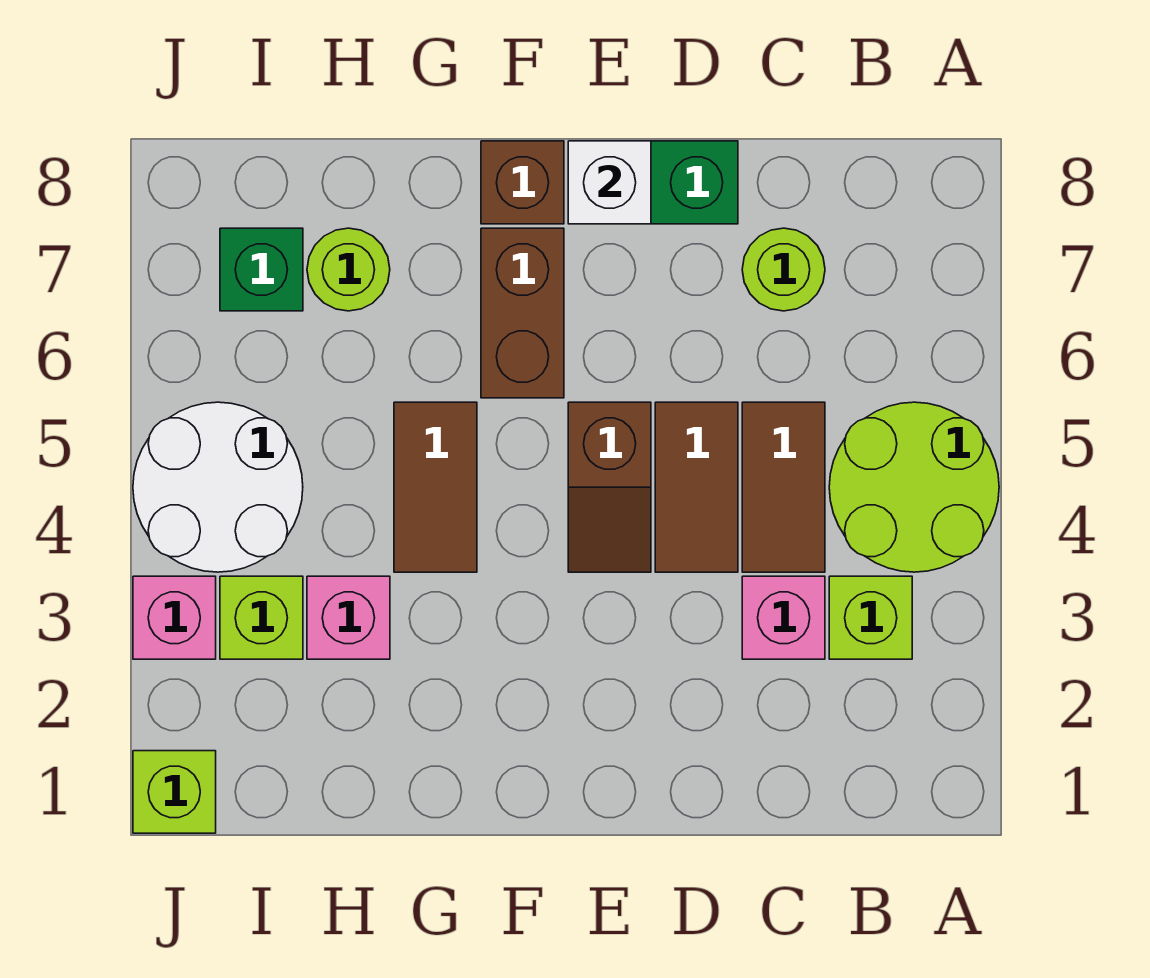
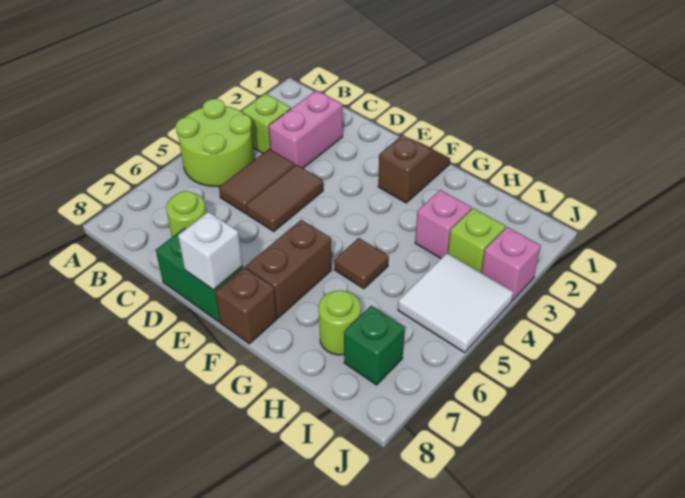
pink 1x1 brick [742,576,825,659] -> pink 1x2 brick [269,90,343,168]
brown 1x2 slope [568,402,651,572] -> brown 1x2 slope moved to [378,135,450,203]
brown 1x2 tile [394,402,477,572] -> brown 1x1 tile [334,238,389,289]
white 2x2 round brick [133,402,303,572] -> white 2x2 tile [398,253,513,352]
lime 1x1 brick [133,751,216,833] -> none

